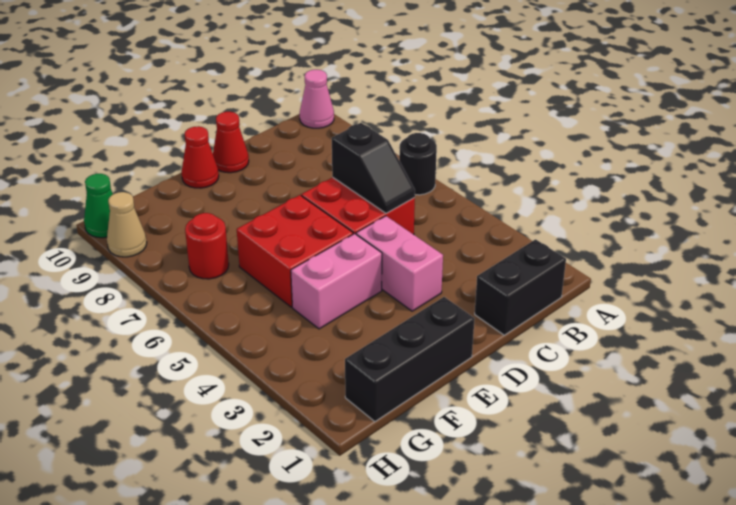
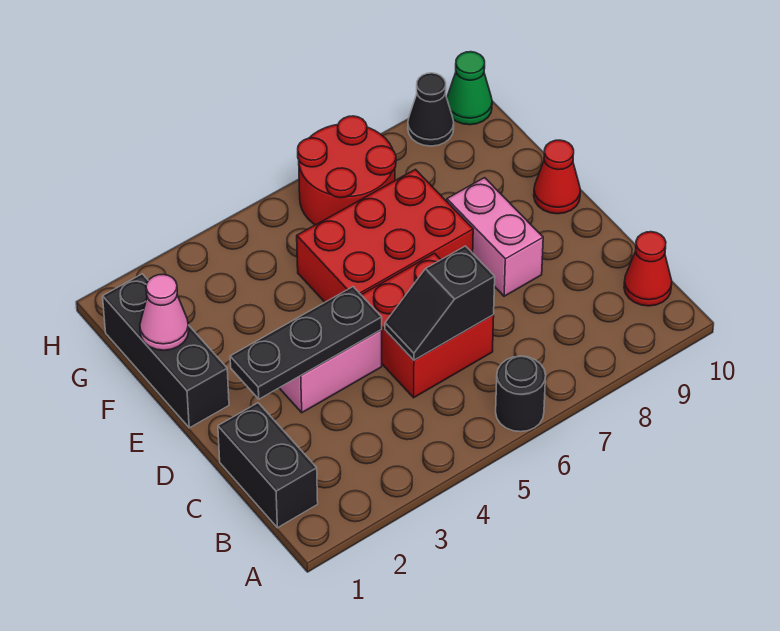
pink 1x1 cone [300,70,334,128] -> pink 1x1 cone moved to [140,274,189,350]
none -> black 1x3 plate [230,287,382,399]
red 1x1 cone [213,112,249,173] -> red 1x1 cone moved to [624,232,672,306]
pink 1x2 brick [291,234,382,329] -> pink 1x2 brick moved to [447,178,543,296]
red 2x2 brick [237,195,353,307] -> red 2x3 brick [297,169,473,302]
red 1x1 round brick [185,213,229,279] -> red 2x2 round brick [298,116,396,225]
tan 1x1 cone [107,192,147,257] -> black 1x1 cone [408,73,454,146]

